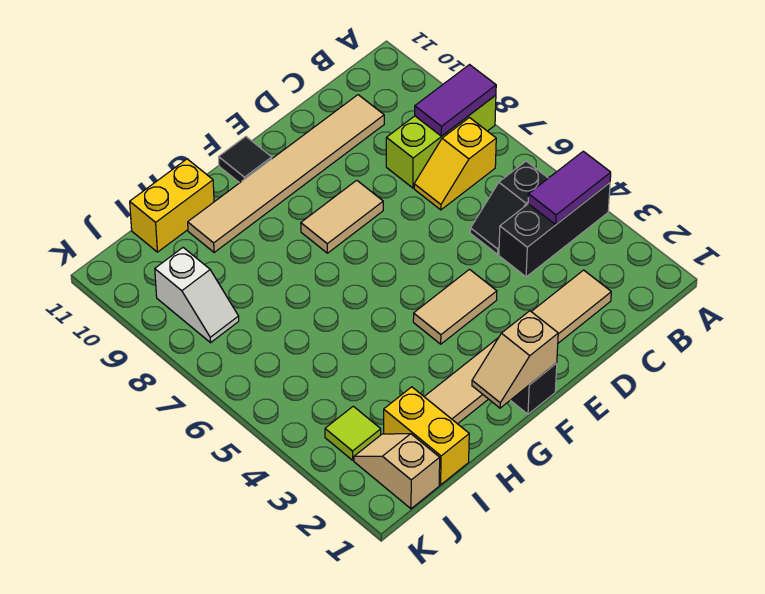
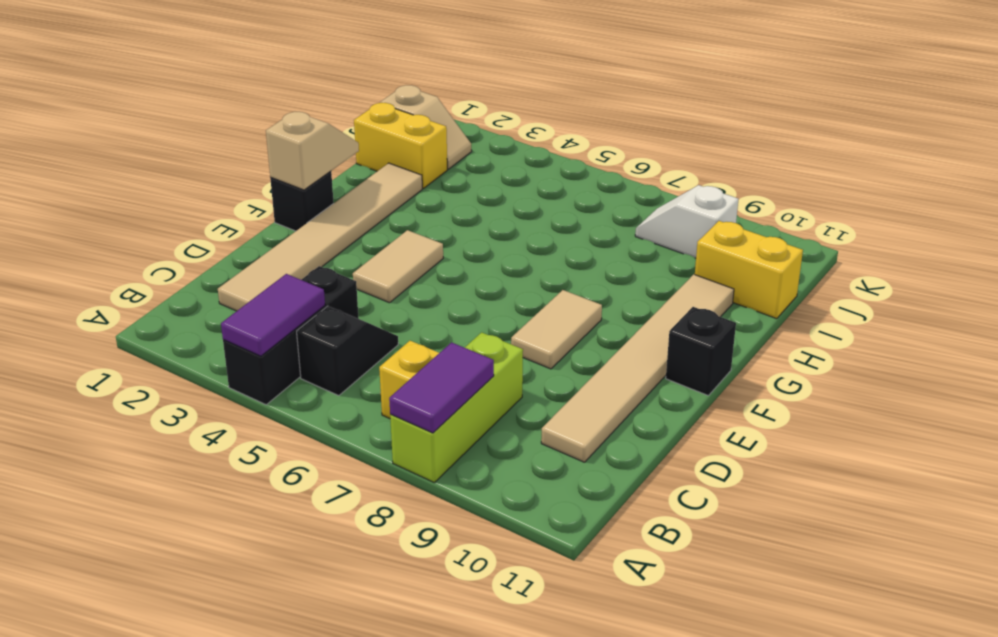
black 1x1 tile [219,137,272,183] -> black 1x1 brick [666,307,736,395]
yellow 1x2 brick [130,159,214,252] -> yellow 1x2 brick turned to [695,221,803,319]
lime 1x1 tile [325,406,381,460] -> none

